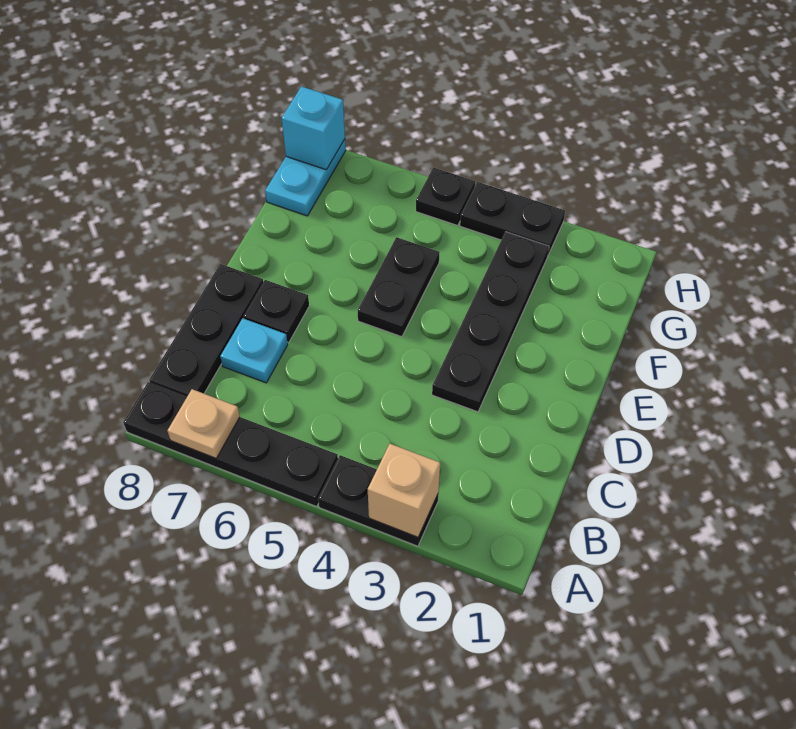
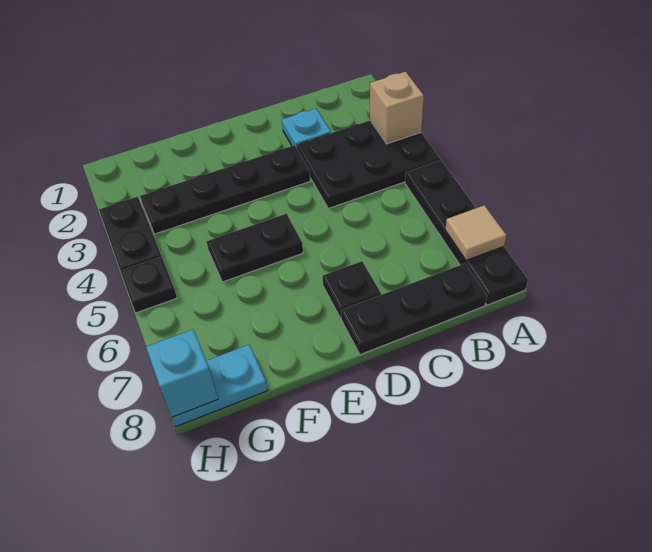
black 1x2 plate [318,455,438,546] -> black 2x3 plate [297,120,440,208]
tan 1x1 plate [168,389,240,458] -> tan 1x1 tile [445,205,506,260]
cyan 1x1 plate [220,318,288,383] -> cyan 1x1 plate moved to [282,109,331,148]

